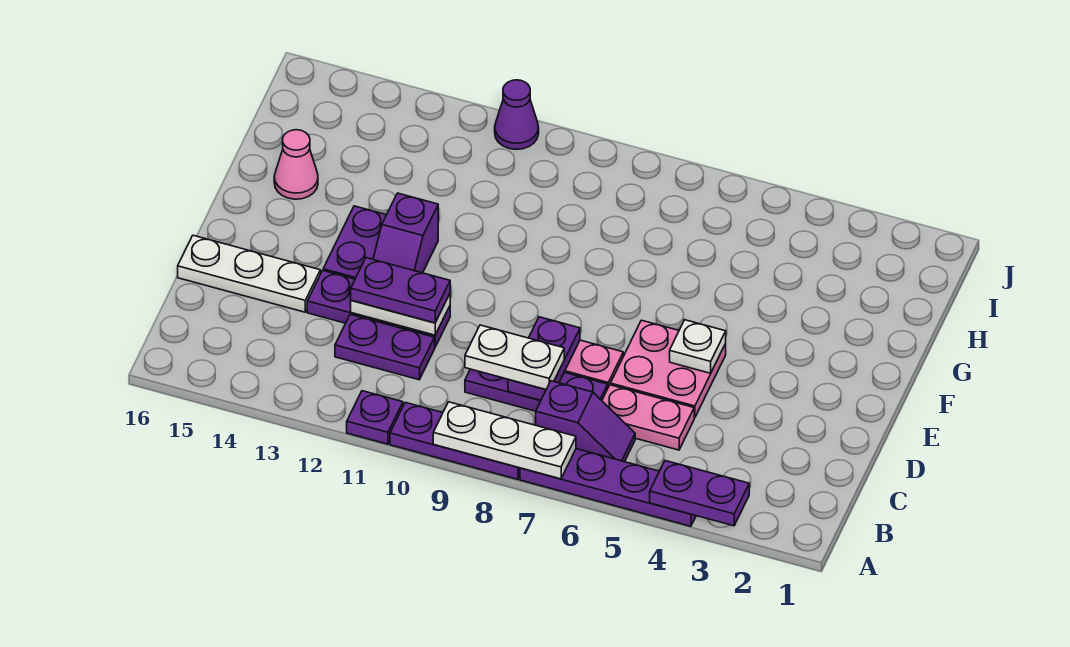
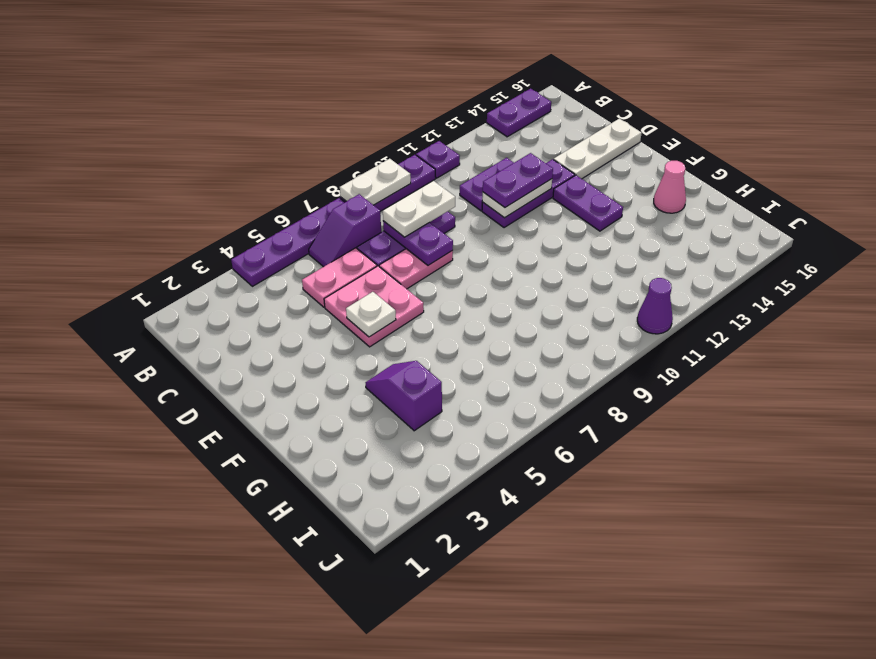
purple 1x2 plate [650,461,749,526] -> purple 1x2 plate moved to [487,89,551,137]
white 1x3 plate [433,402,576,479] -> white 1x2 plate [340,159,411,205]
purple 1x2 slope [373,193,438,273] -> purple 1x2 slope moved to [365,361,442,431]

